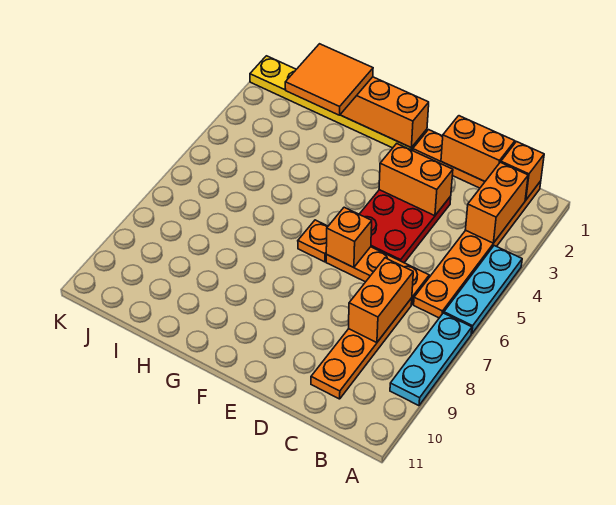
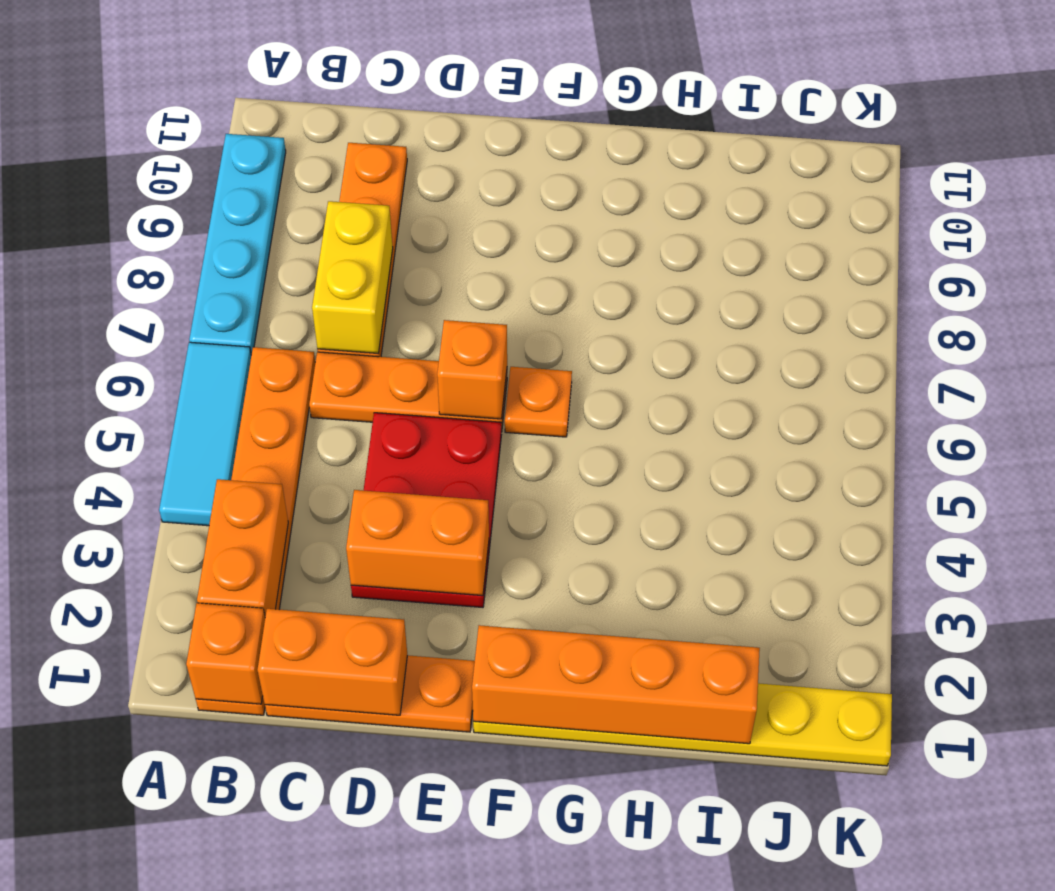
cyan 1x3 plate [444,246,522,334] -> cyan 1x3 tile [159,342,251,526]
cyan 1x3 plate [390,313,472,406] -> cyan 1x4 plate [189,134,286,355]
orange 1x2 brick [349,258,413,343] -> yellow 1x2 brick [312,201,393,354]
orange 2x2 tile [285,44,373,115] -> none

